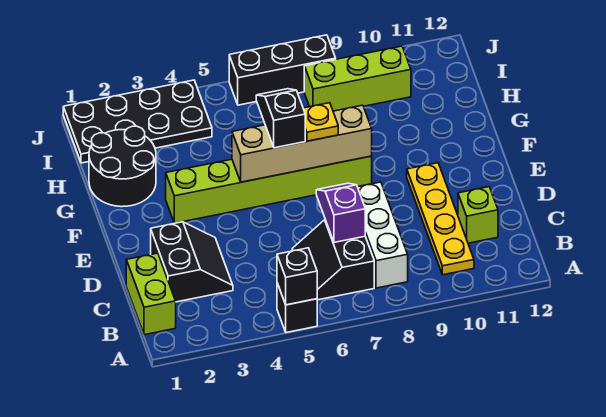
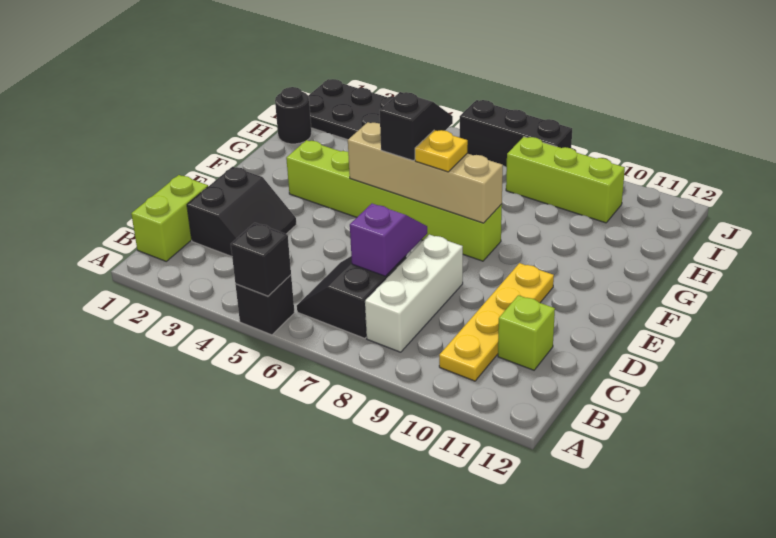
black 2x2 round brick [89,126,156,207] -> black 1x1 round brick [275,87,312,144]

